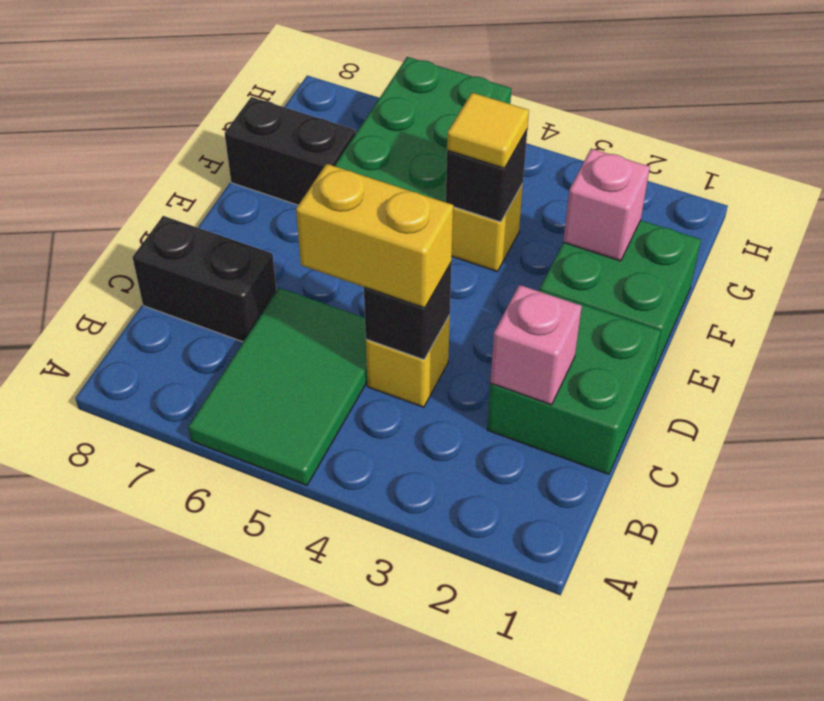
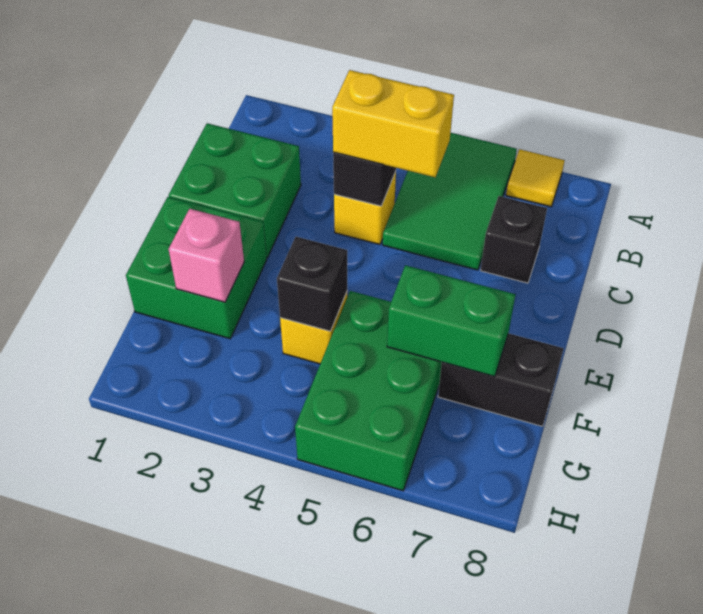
pink 1x1 brick [490,285,582,405] -> none
black 1x2 brick [132,216,277,342] -> black 1x1 brick [481,196,547,283]
yellow 1x1 tile [447,93,529,168] -> yellow 1x1 tile moved to [506,149,565,207]
none -> green 1x2 brick [387,265,516,377]

